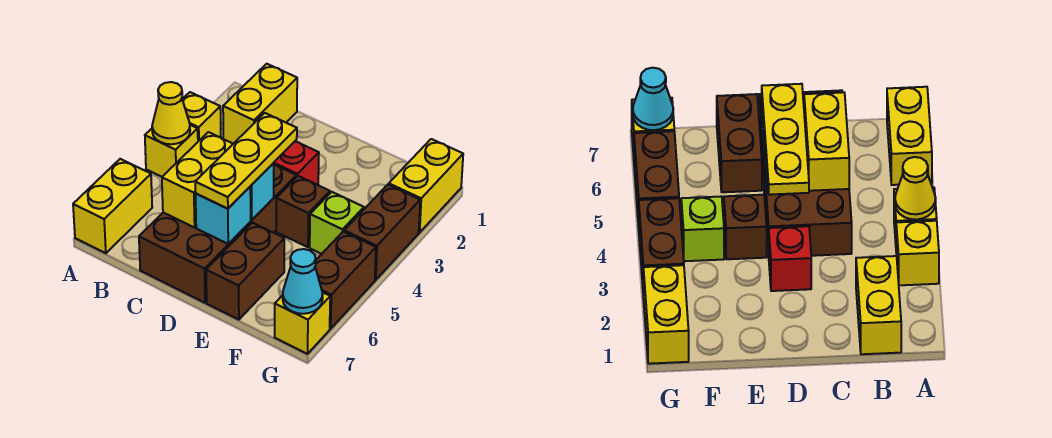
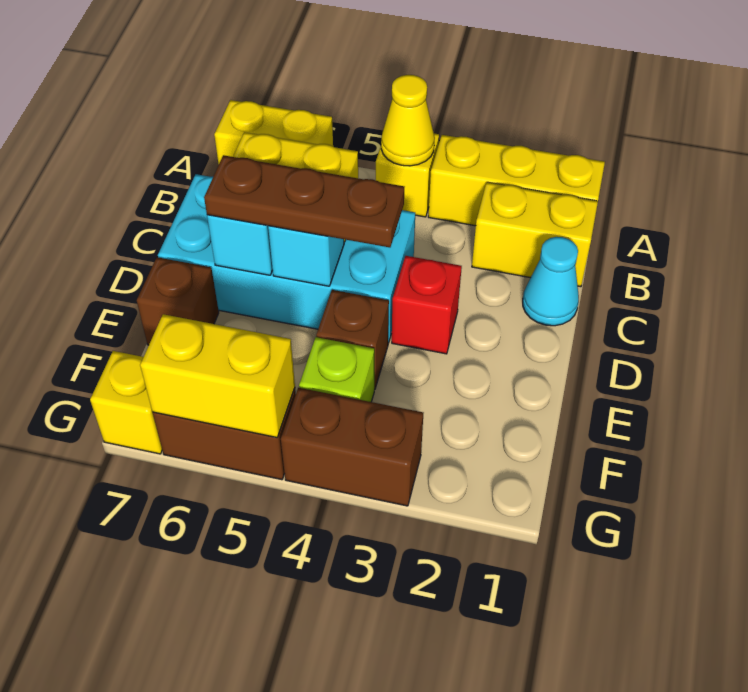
yellow 1x1 brick [182,92,221,141] -> yellow 1x3 brick [428,135,605,226]
brown 2x4 brick [139,165,296,303] -> cyan 2x4 brick [158,174,415,343]
yellow 1x3 plate [195,113,297,209] -> brown 1x3 plate [204,155,404,247]
brown 1x2 brick [206,223,284,320] -> brown 1x1 brick [137,257,219,345]
yellow 1x2 brick [389,139,463,233] -> yellow 1x2 brick moved to [140,314,295,437]
cyan 1x1 cone [283,249,323,314] -> cyan 1x1 cone moved to [523,237,579,326]

